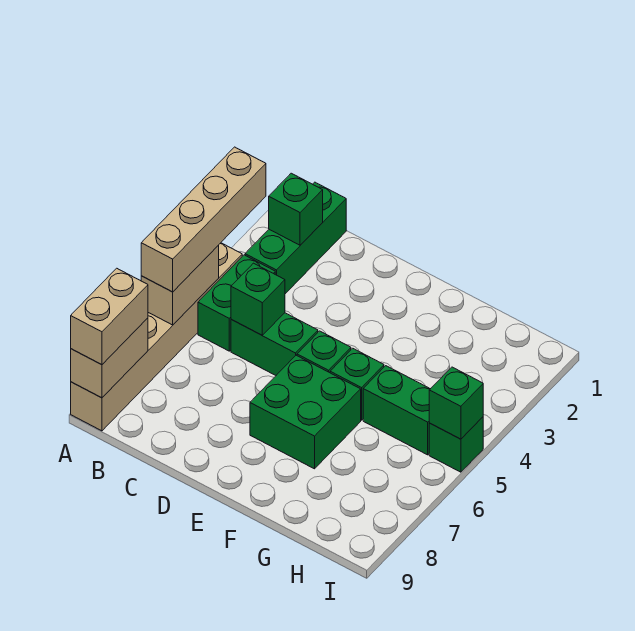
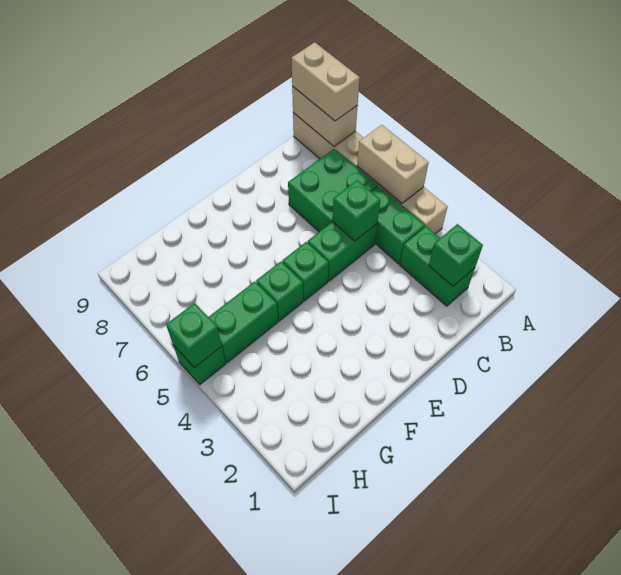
tan 1x4 brick [141,147,266,292] -> none
green 1x3 brick [245,182,346,294] -> green 1x2 brick [400,226,475,306]
green 2x2 brick [250,355,361,469] -> green 2x2 brick moved to [288,149,377,232]

